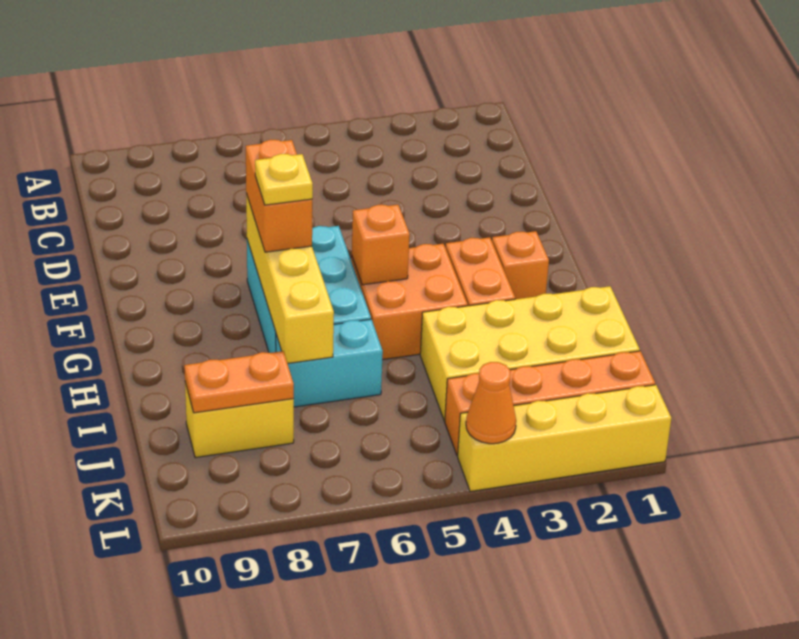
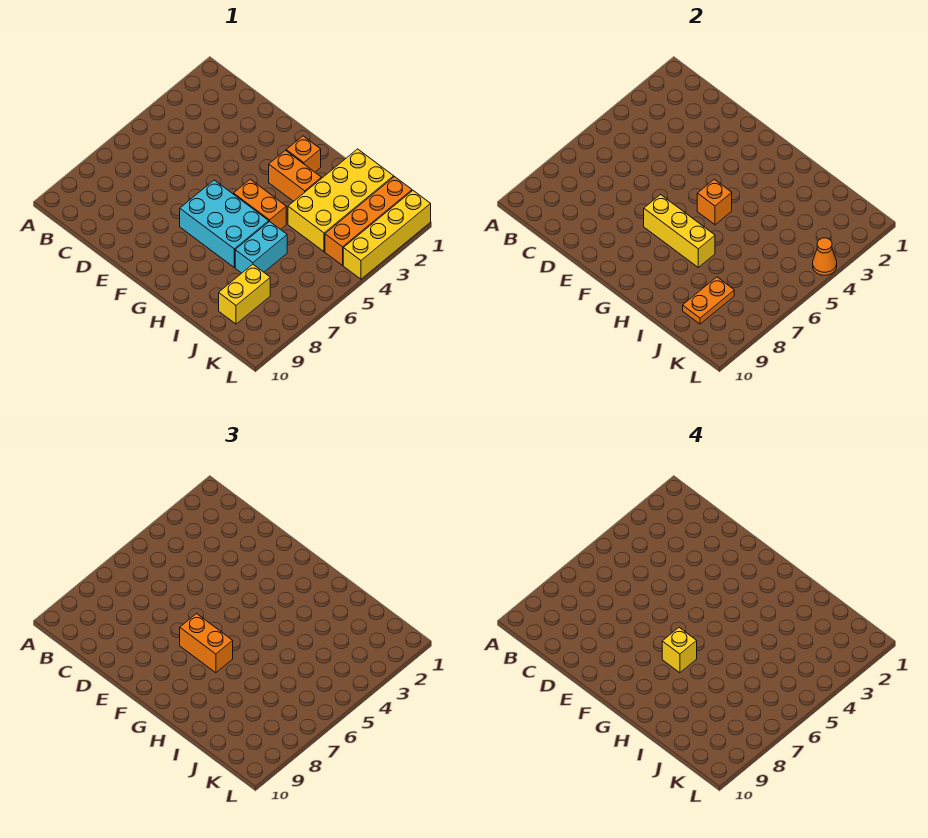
yellow 1x4 brick [246,194,334,364] -> yellow 1x3 brick [644,195,715,267]
orange 2x2 brick [352,244,468,360] -> orange 1x2 brick [233,179,286,229]
yellow 1x1 plate [255,154,313,205] -> yellow 1x1 brick [662,628,697,673]

